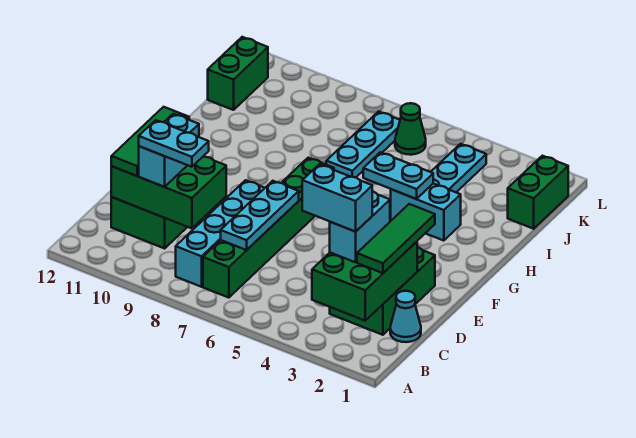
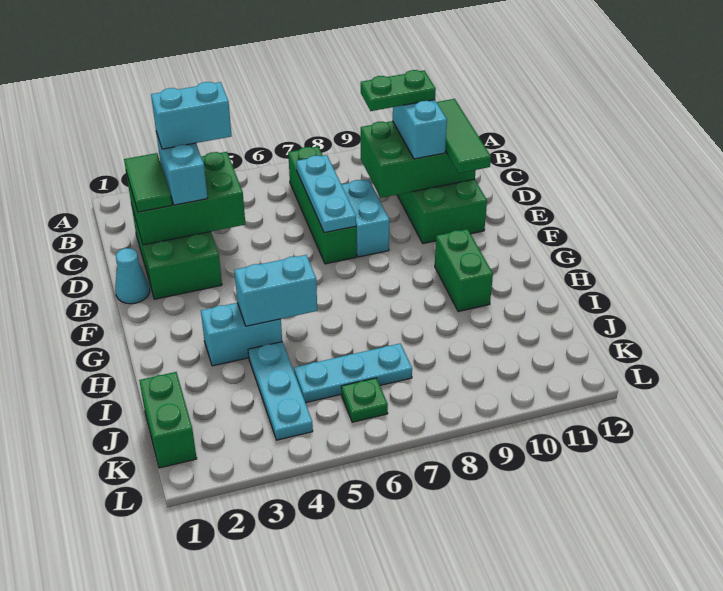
green 2x3 brick [312,242,417,321] -> green 2x3 brick turned to [126,152,245,245]
green 1x6 brick [203,158,334,298] -> green 1x4 brick [288,147,356,264]
cyan 1x4 brick [176,180,264,287] -> cyan 1x2 brick [342,179,389,257]
cyan 1x1 cone [390,291,421,342] -> cyan 1x1 cone moved to [115,248,150,304]
green 1x3 tile [357,204,435,273] -> green 1x2 tile [124,153,172,212]
cyan 1x2 plate [139,120,209,167] -> green 1x2 plate [361,70,436,111]
cyan 1x2 plate [363,152,433,199] -> cyan 1x2 brick [234,255,317,326]
cyan 1x3 plate [326,111,400,177] -> cyan 1x3 plate turned to [294,343,412,403]
green 1x2 brick [208,37,268,110] -> green 1x2 brick moved to [435,229,493,312]
green 1x1 cone [395,103,426,155] -> green 1x1 plate [341,378,388,422]

